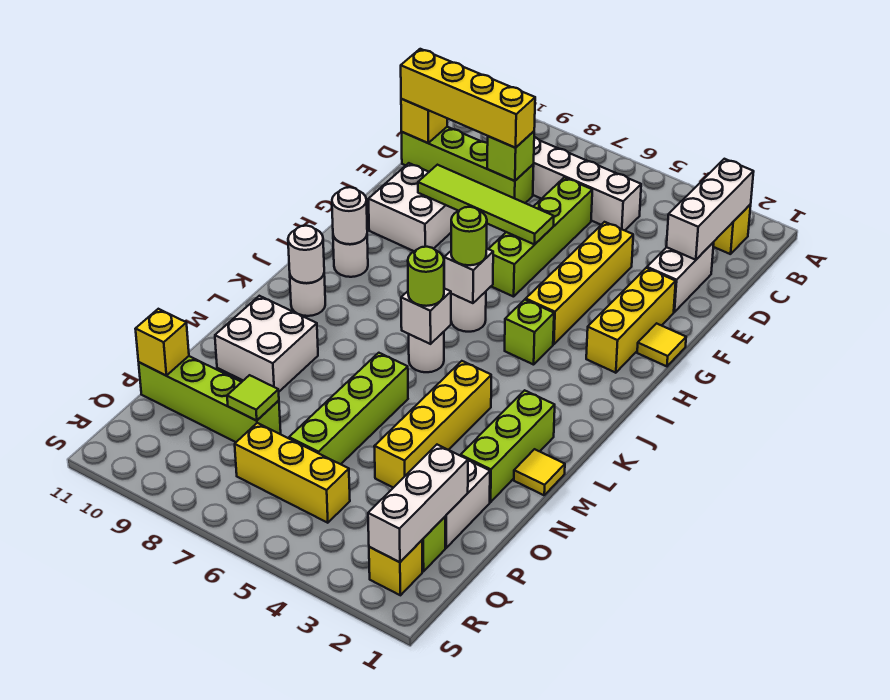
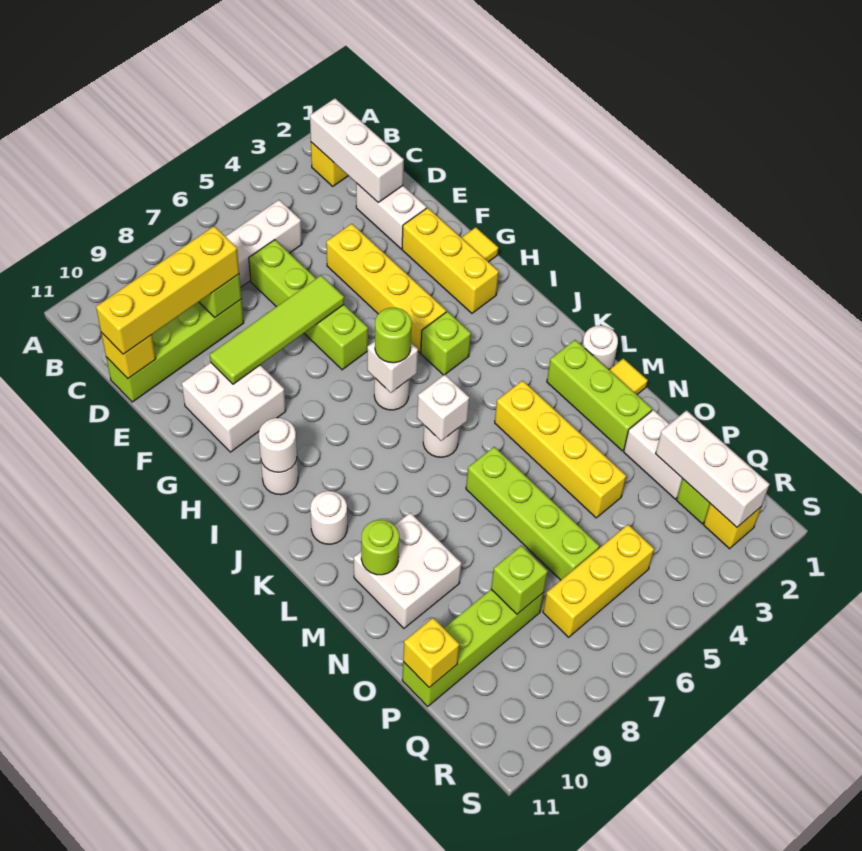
lime 1x1 round brick [408,247,444,306] -> lime 1x1 round brick moved to [361,520,399,575]
white 1x1 round brick [288,226,324,283] -> white 1x1 round brick moved to [582,326,618,369]
lime 1x1 tile [227,375,279,421] -> lime 1x1 brick [491,546,548,614]

